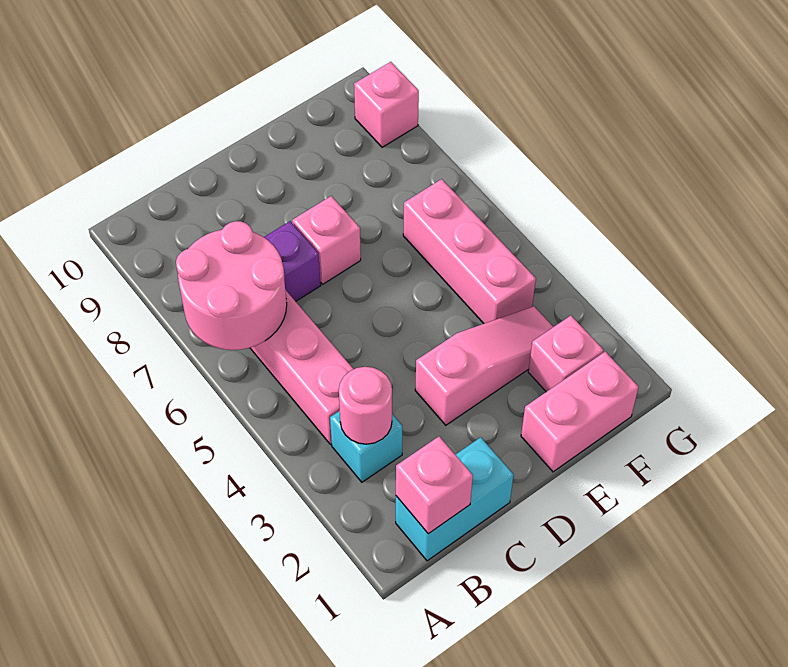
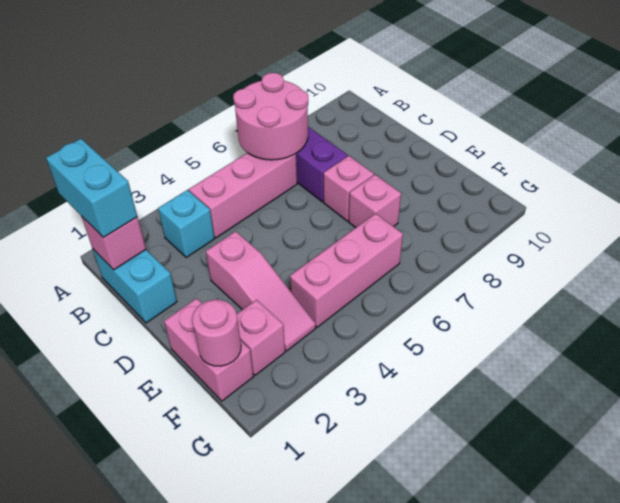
none -> cyan 1x2 brick [46,139,137,237]
pink 1x1 round brick [339,367,392,444] -> pink 1x1 round brick moved to [192,300,241,366]
pink 1x1 brick [354,62,419,147] -> pink 1x1 brick moved to [349,175,401,228]

